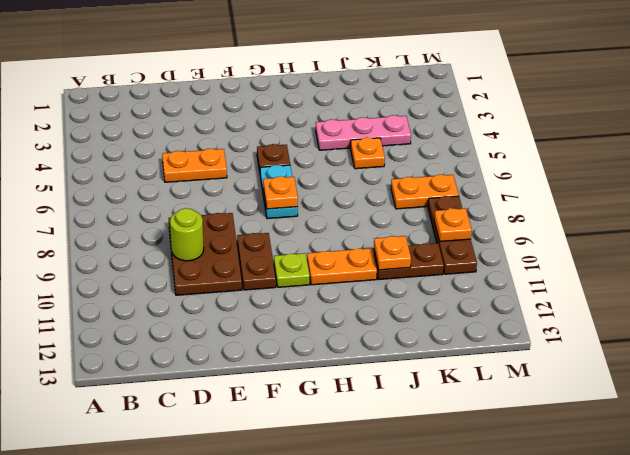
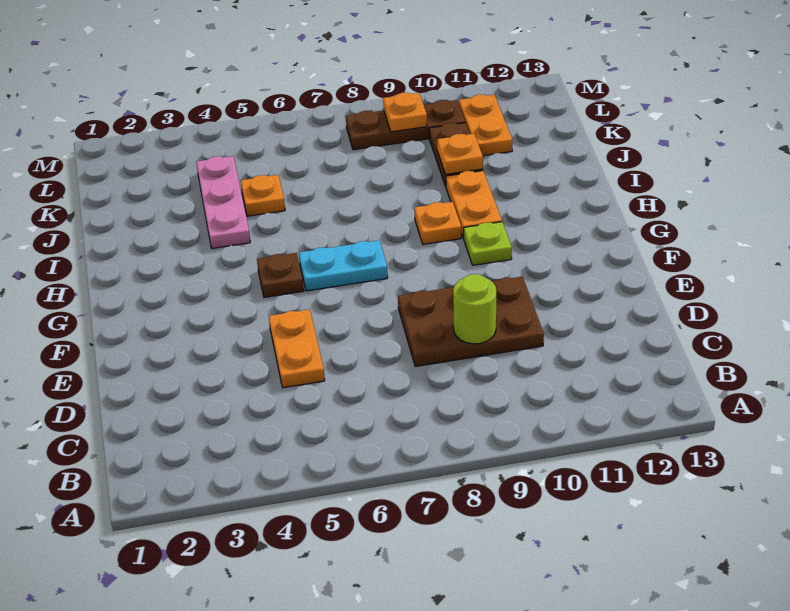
brown 1x2 plate [237,233,276,290] -> none
orange 1x1 plate [263,176,298,209] -> orange 1x1 plate moved to [414,202,461,244]
orange 1x2 plate [391,174,459,209] -> orange 1x2 plate moved to [459,94,512,156]

